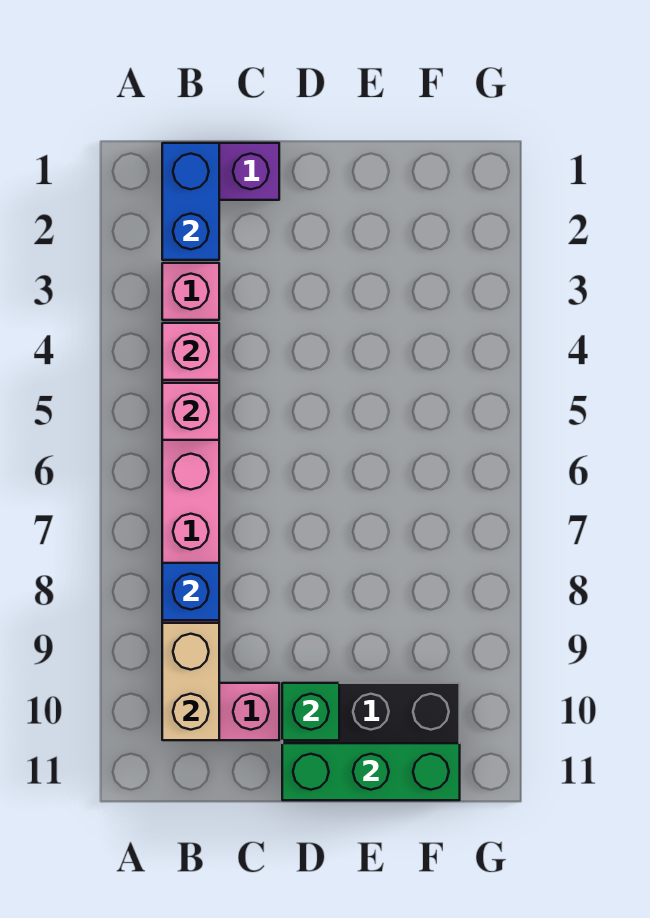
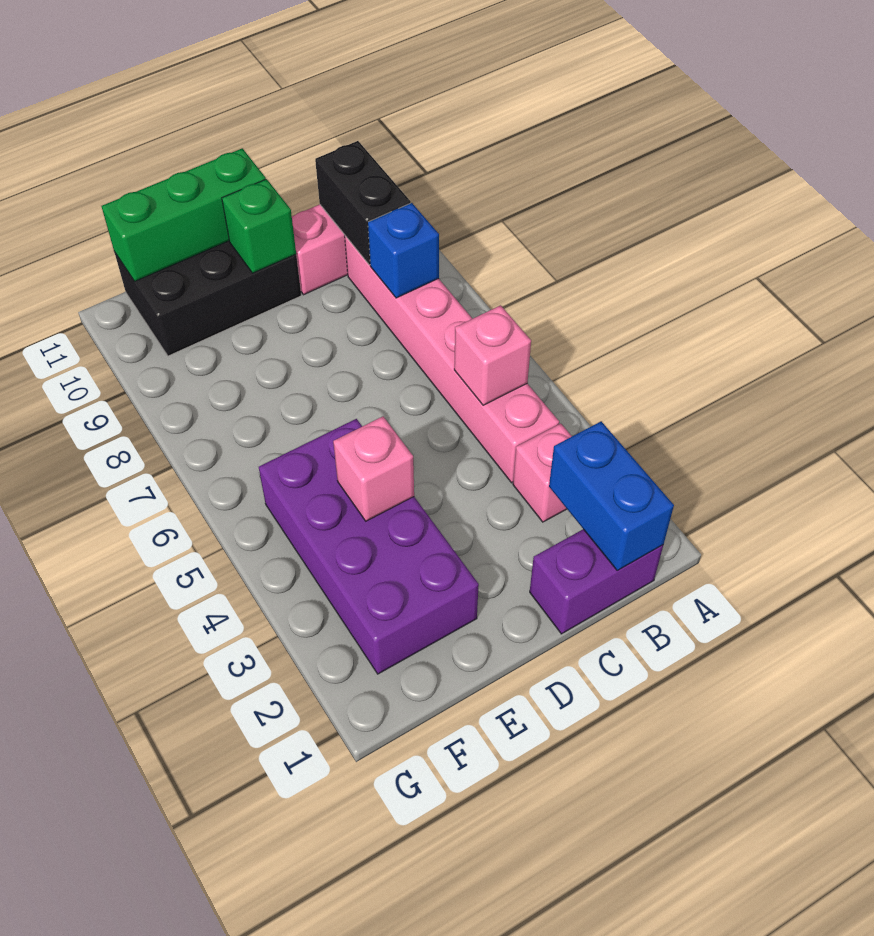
pink 1x1 brick [162,323,219,380] -> pink 1x1 brick moved to [333,417,414,521]
tan 1x2 brick [162,623,219,740] -> black 1x2 brick [315,141,411,265]
none -> purple 2x4 brick [259,419,479,674]

